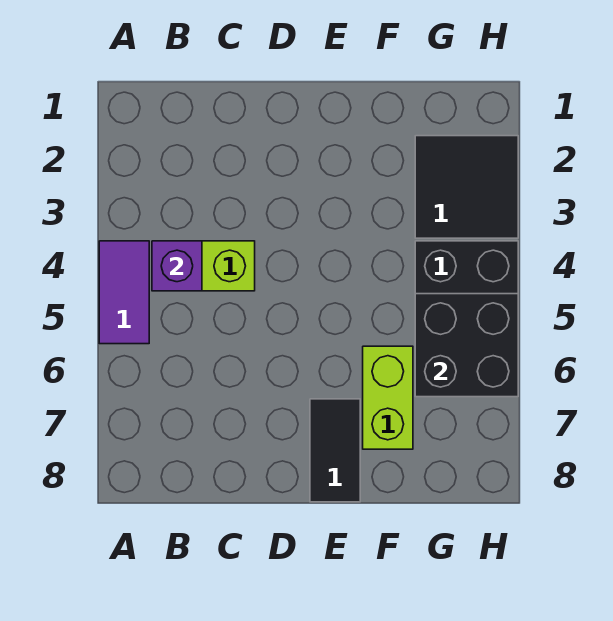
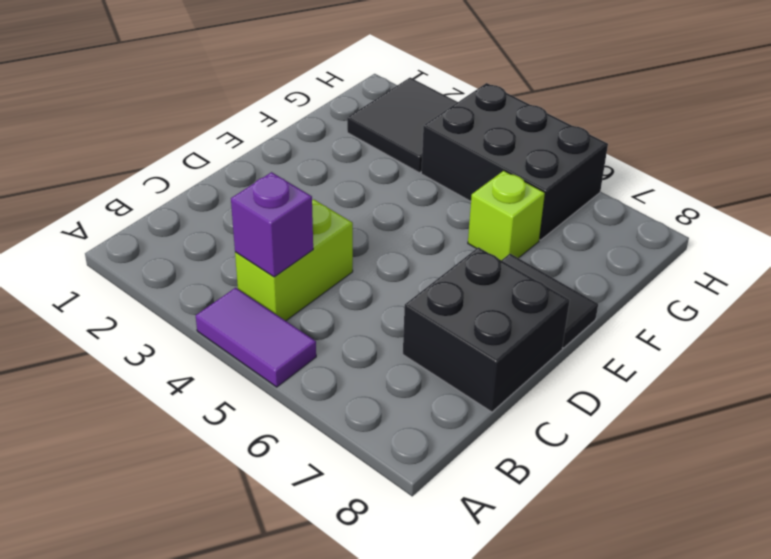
lime 1x2 brick [363,346,413,449] -> lime 1x1 brick [468,171,545,260]
black 2x2 brick [415,294,518,397] -> black 2x2 brick moved to [403,247,570,412]

